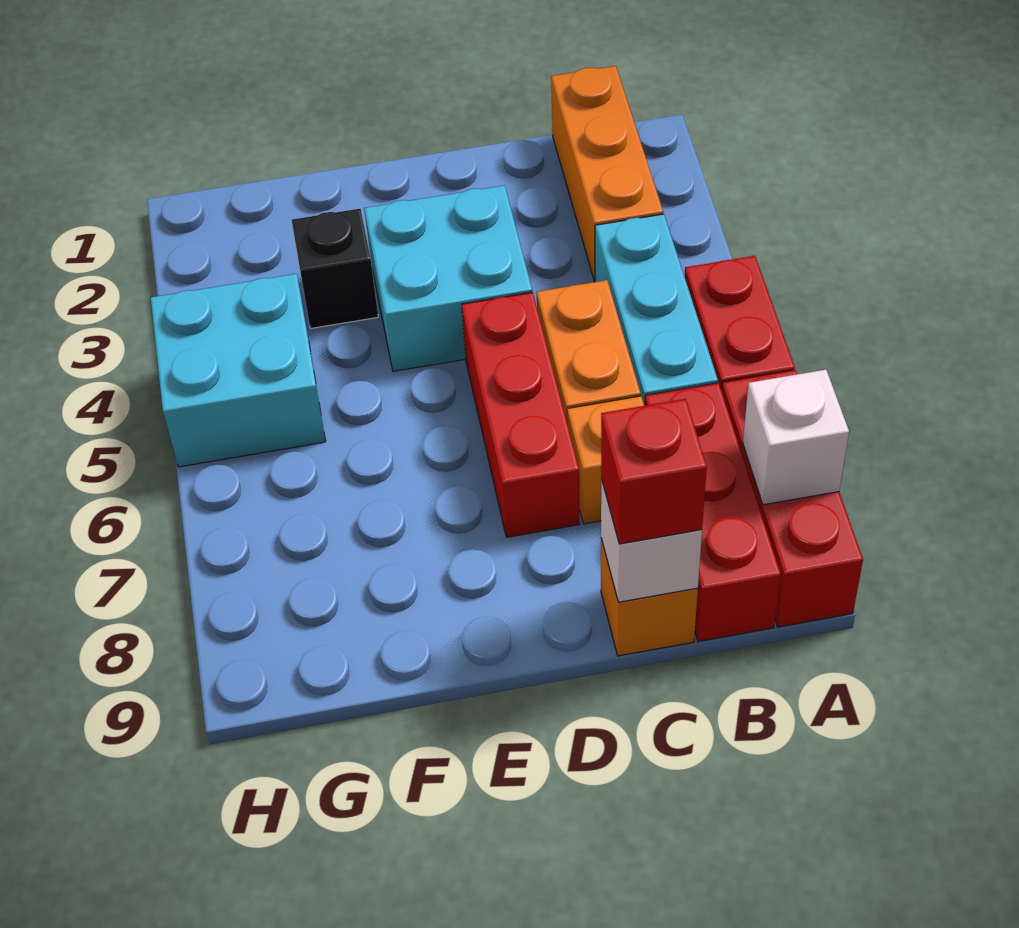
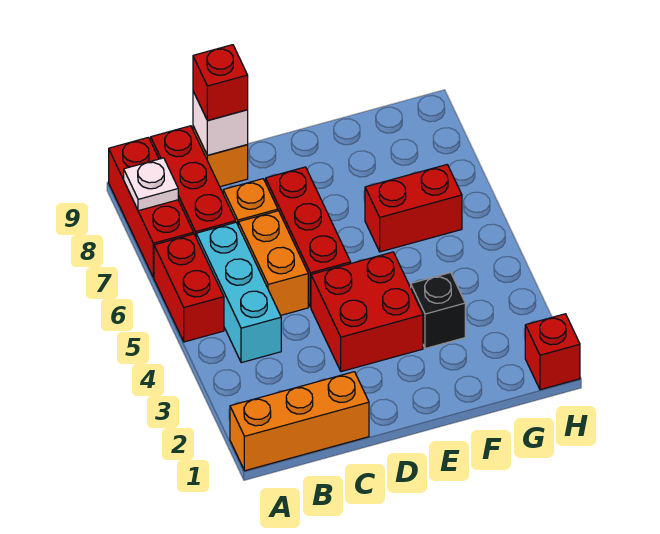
white 1x1 brick [743,370,849,505] -> white 1x1 plate [124,158,178,211]
orange 1x3 brick [551,66,663,281] -> orange 1x3 brick turned to [230,372,369,471]
cyan 2x2 brick [364,185,532,371] -> red 2x2 brick [311,252,423,372]
none -> red 1x2 brick [365,165,462,252]
cyan 2x2 brick [151,274,326,467] -> none
none -> red 1x1 brick [525,314,580,390]

